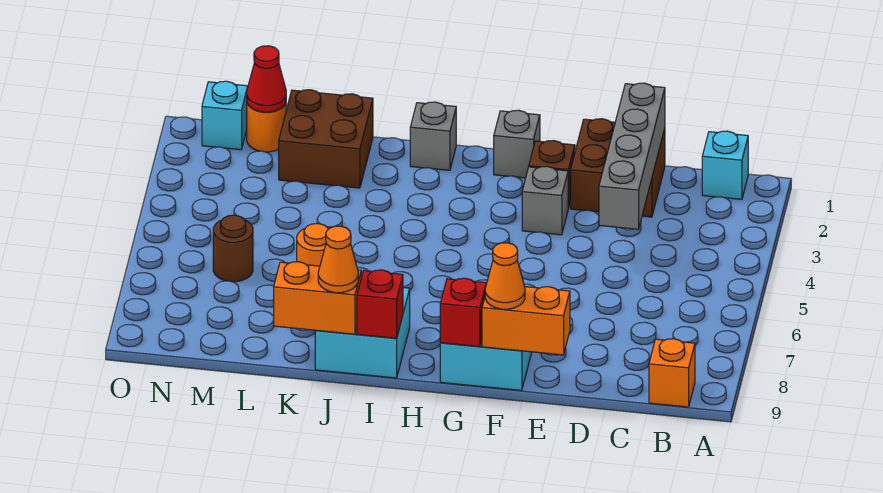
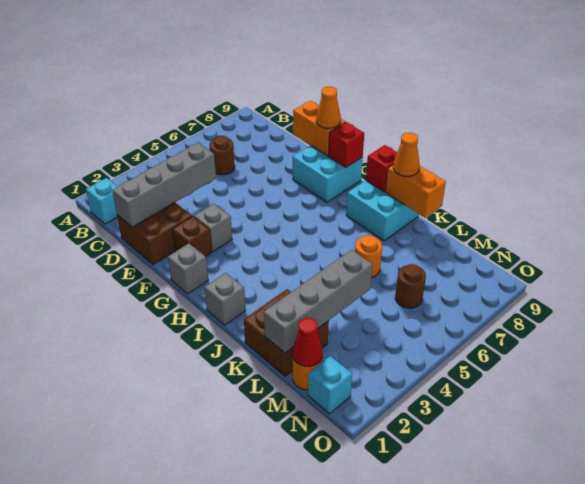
orange 1x1 brick [649,339,695,407] -> none
none -> brown 1x1 round brick [210,136,235,175]
none -> grey 1x4 brick [264,250,373,353]

